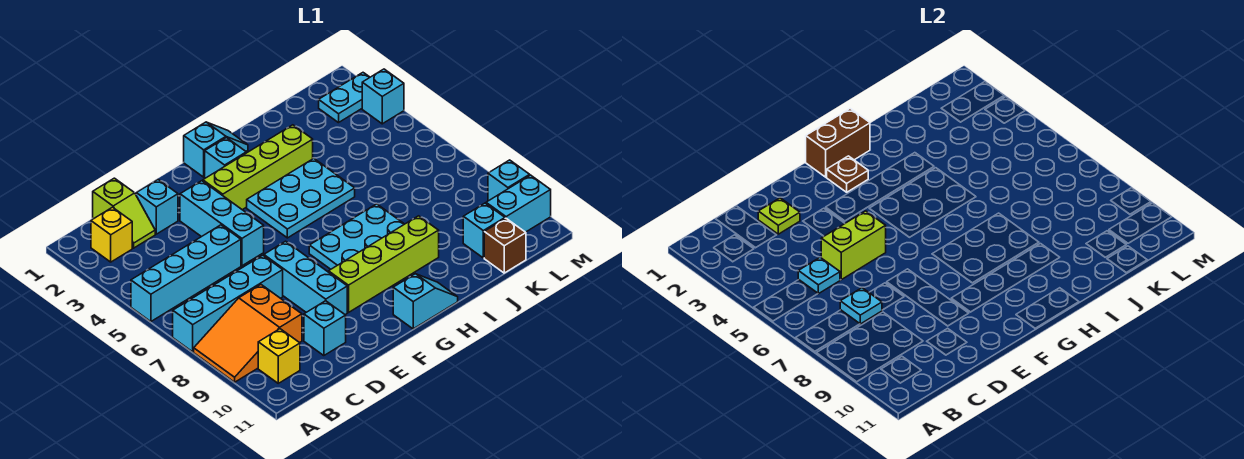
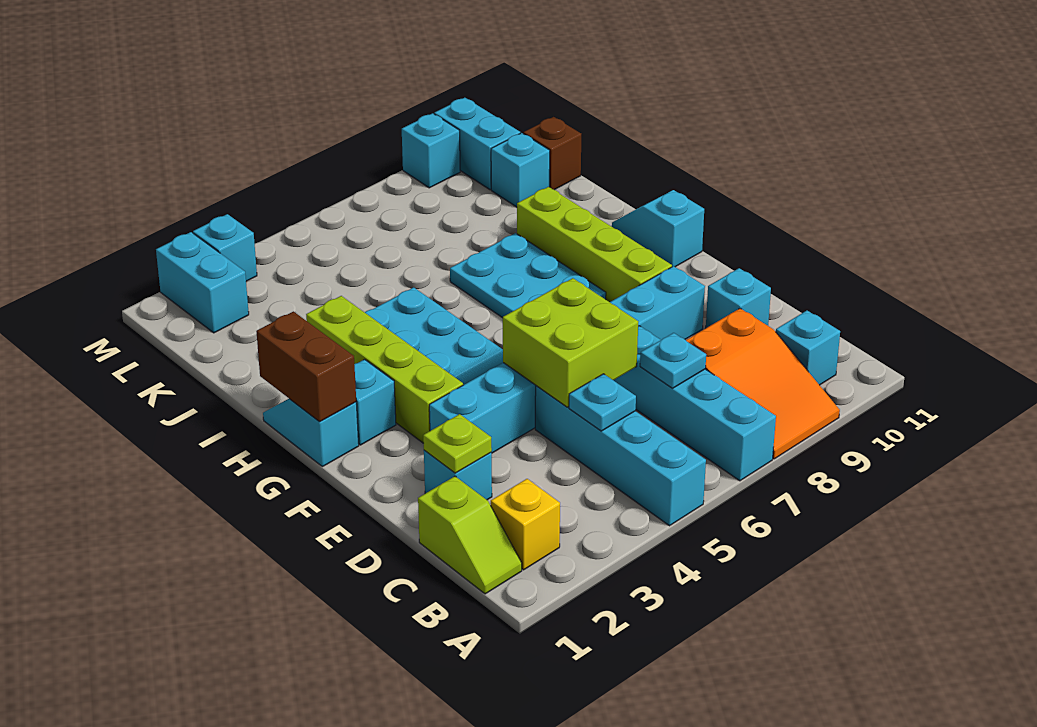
yellow 1x1 brick [258,329,300,383] -> cyan 1x1 brick [776,311,840,385]
lime 1x2 slope [93,178,155,248] -> lime 1x2 slope turned to [418,476,522,594]
lime 1x2 brick [821,211,886,280] -> lime 2x2 brick [503,278,638,407]
brown 1x1 plate [827,156,868,192] -> none
cyan 1x2 plate [319,73,370,123] -> cyan 1x2 brick [156,232,249,333]

